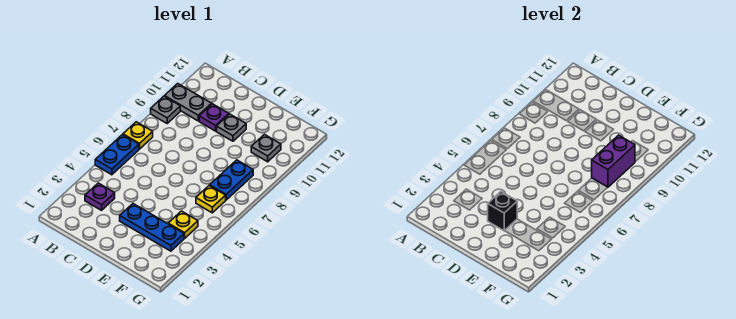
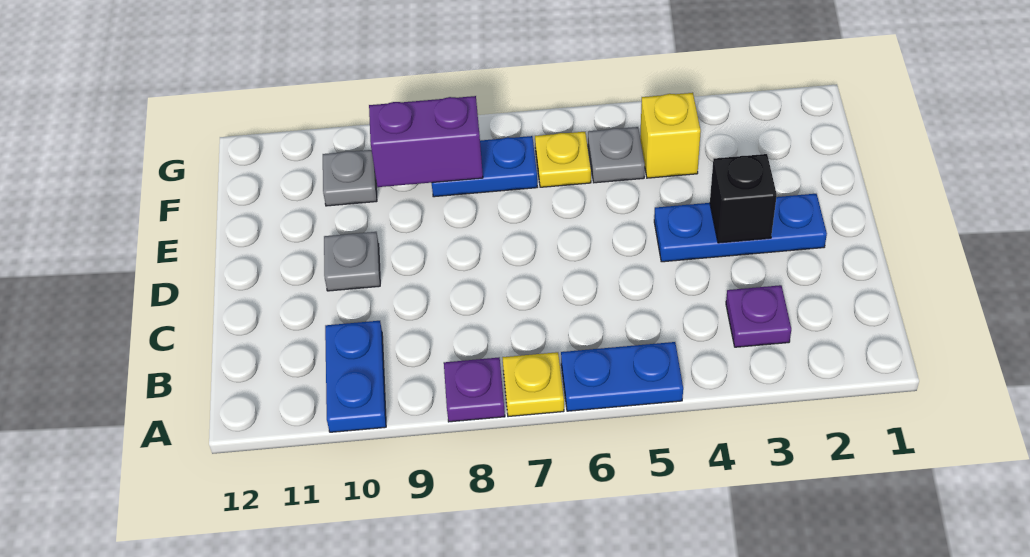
grey 1x1 plate [151,96,180,123] -> grey 1x1 plate moved to [588,127,645,183]
grey 1x2 plate [165,84,212,121] -> blue 1x2 plate [325,321,386,432]
purple 1x1 plate [199,104,229,131] -> purple 1x1 plate moved to [444,358,505,422]
blue 1x3 plate [120,204,184,251] -> blue 1x3 plate turned to [654,194,827,262]
yellow 1x1 plate [168,211,198,238] -> yellow 1x1 brick [640,93,701,178]

